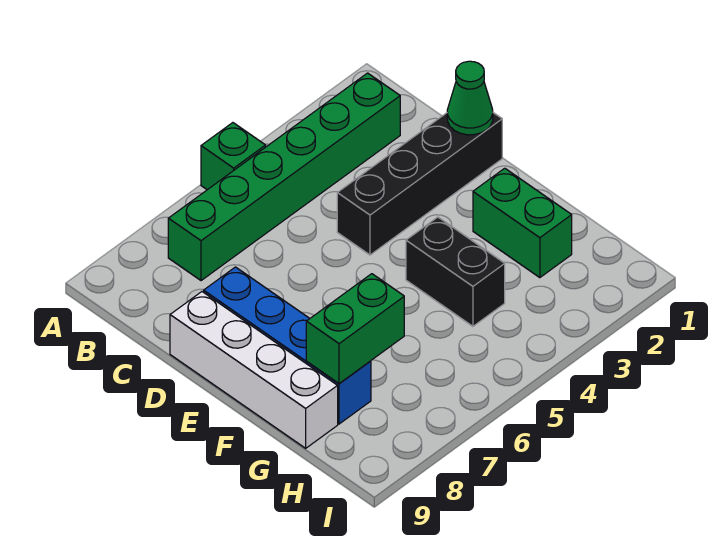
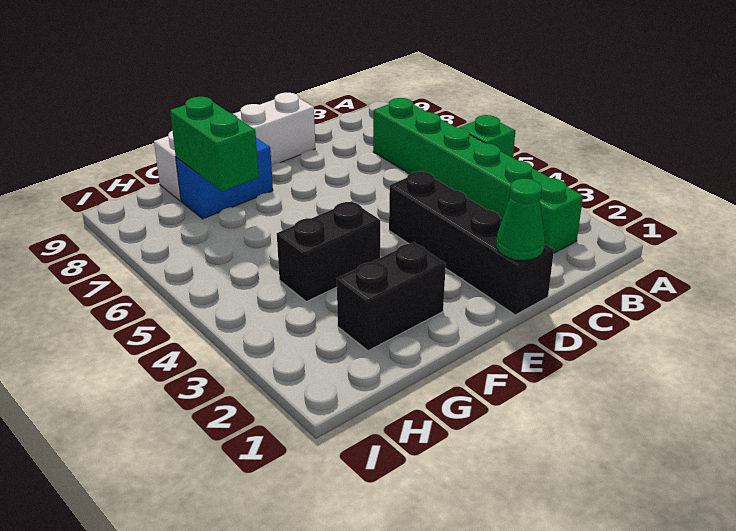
blue 1x4 brick [204,267,371,424] -> blue 1x2 brick [176,138,273,219]
green 1x2 brick [473,168,572,278] -> black 1x2 brick [337,242,446,351]

